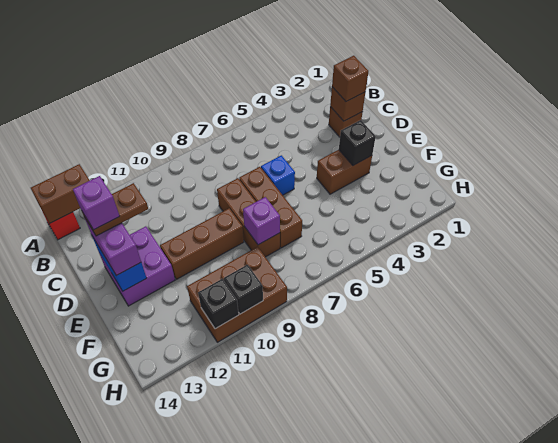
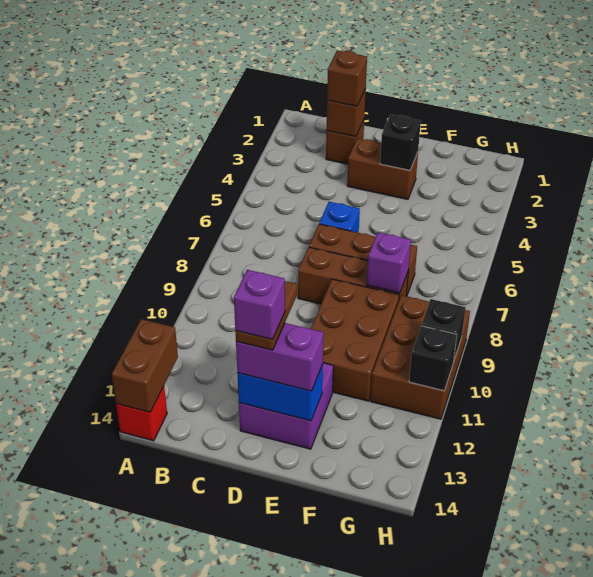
brown 1x2 brick [317,150,372,194] -> brown 1x2 brick turned to [347,138,418,199]
brown 1x3 brick [160,208,244,279] -> brown 2x3 brick [311,279,399,401]

